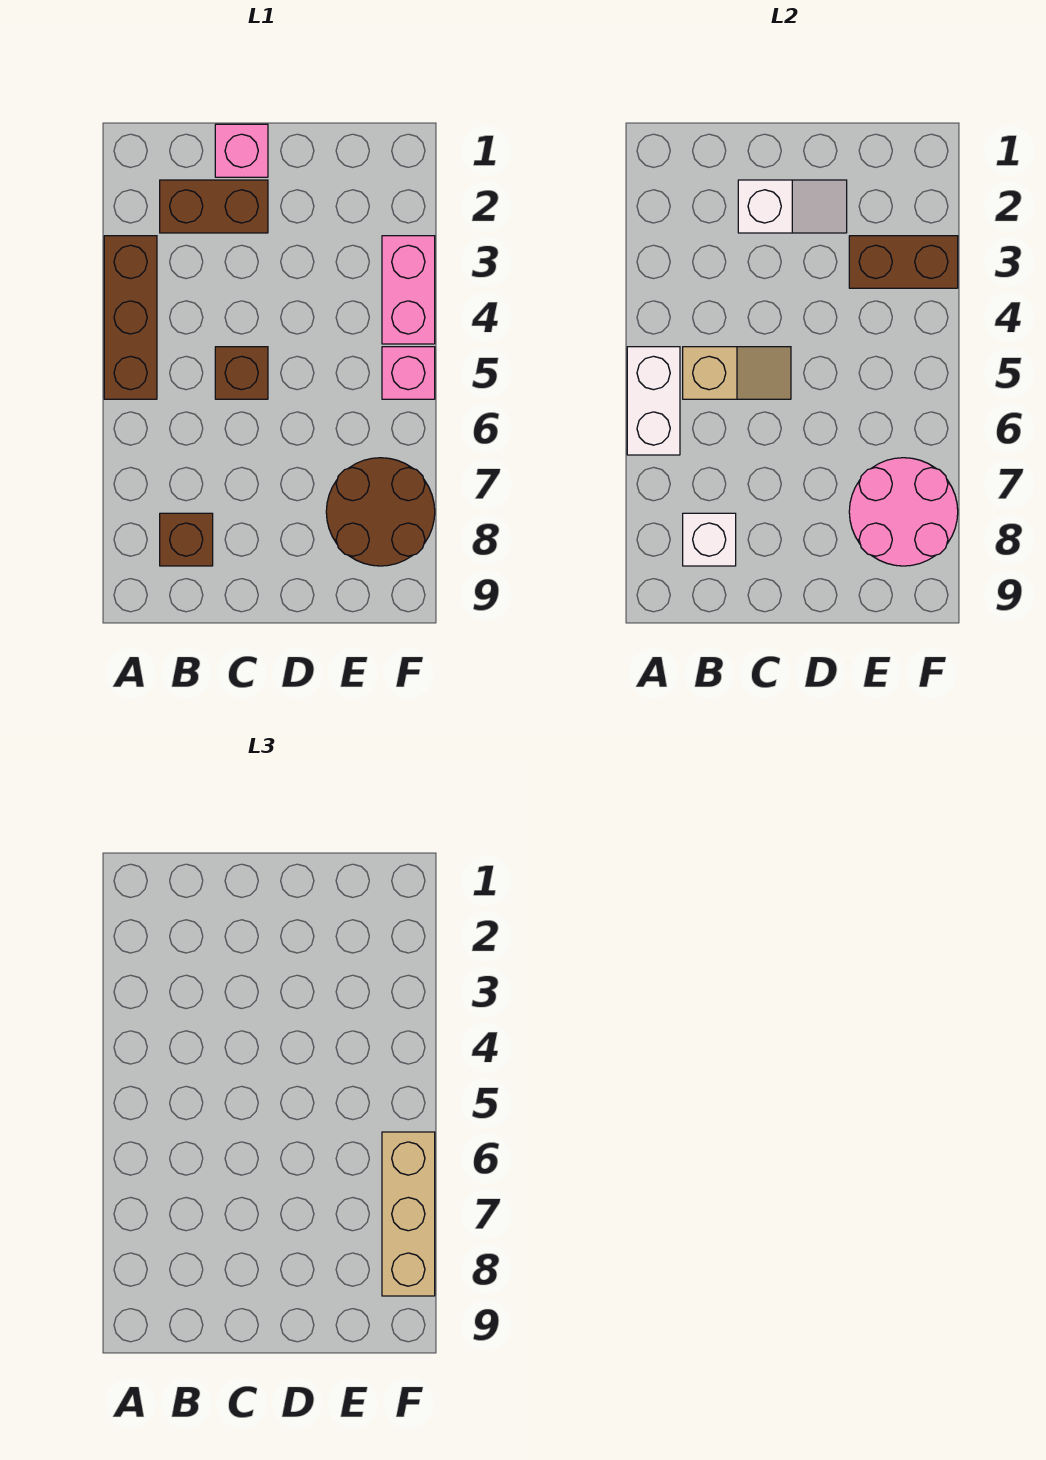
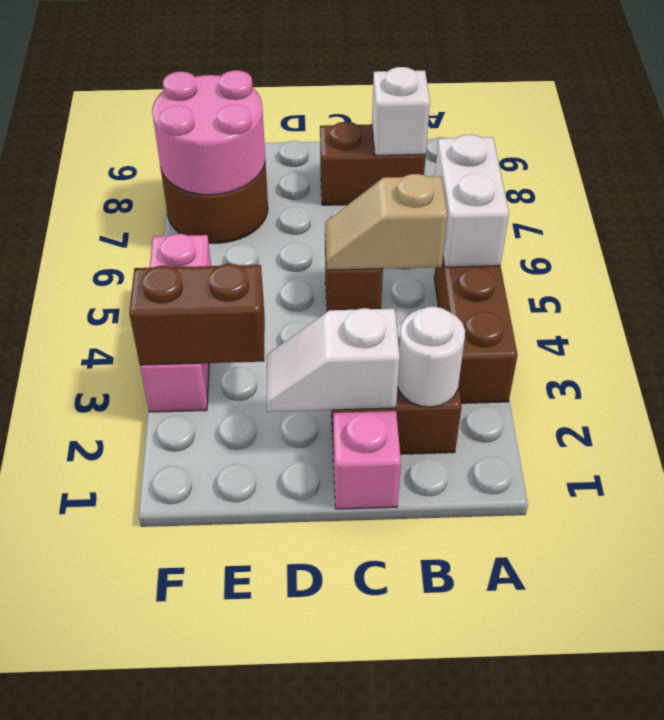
none -> white 1x1 round brick [398,307,465,407]
brown 1x1 brick [160,513,213,566] -> brown 1x2 brick [320,122,426,205]
tan 1x3 brick [382,1132,435,1296] -> none

